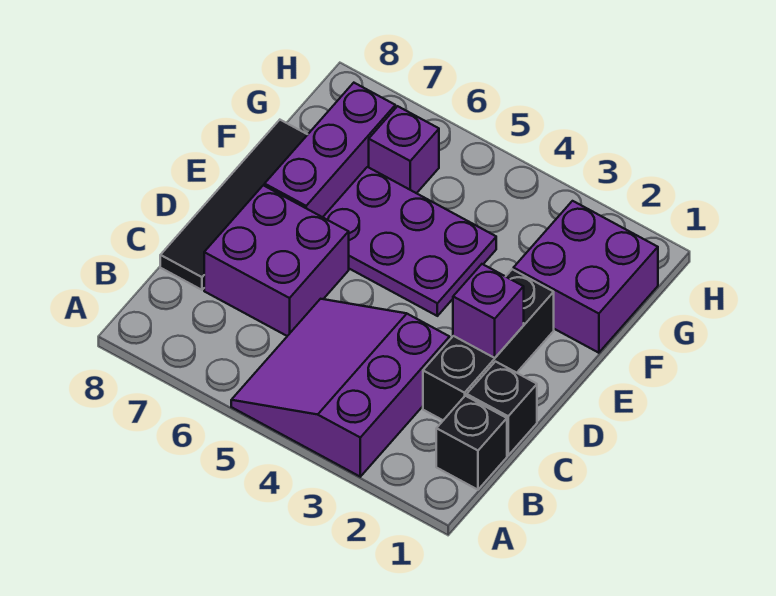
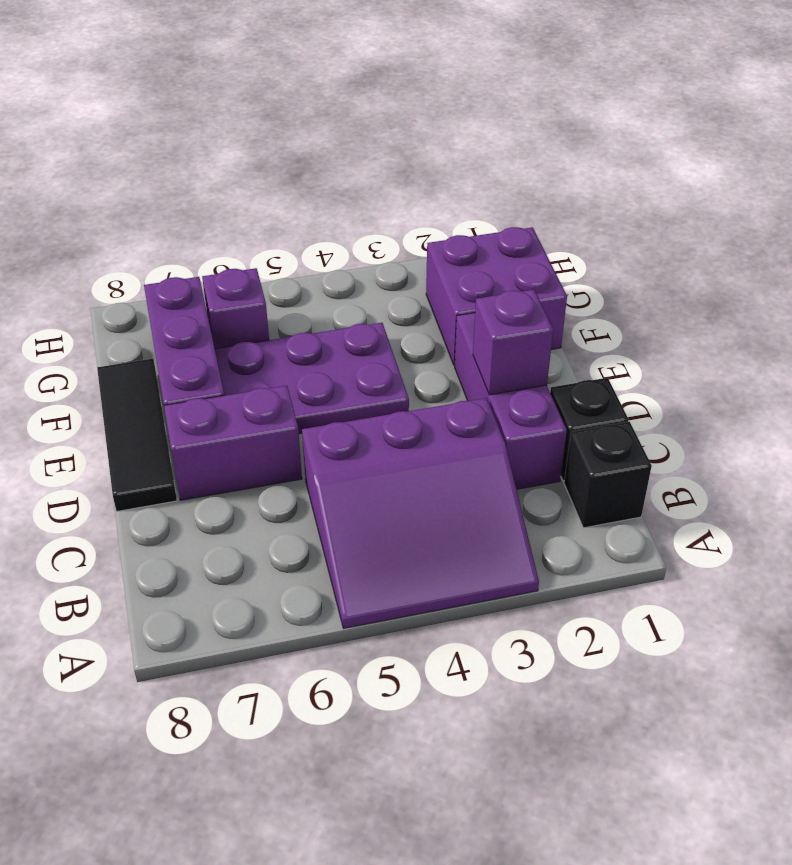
purple 3x3 slope [231,299,450,477] -> purple 3x3 slope turned to [302,398,539,628]
black 1x3 brick [423,269,554,420] -> purple 1x3 brick [455,313,567,489]
purple 2x2 brick [204,185,349,336] -> purple 1x2 brick [164,386,302,500]
black 1x4 tile [160,120,308,290] -> black 1x3 tile [97,359,177,511]

